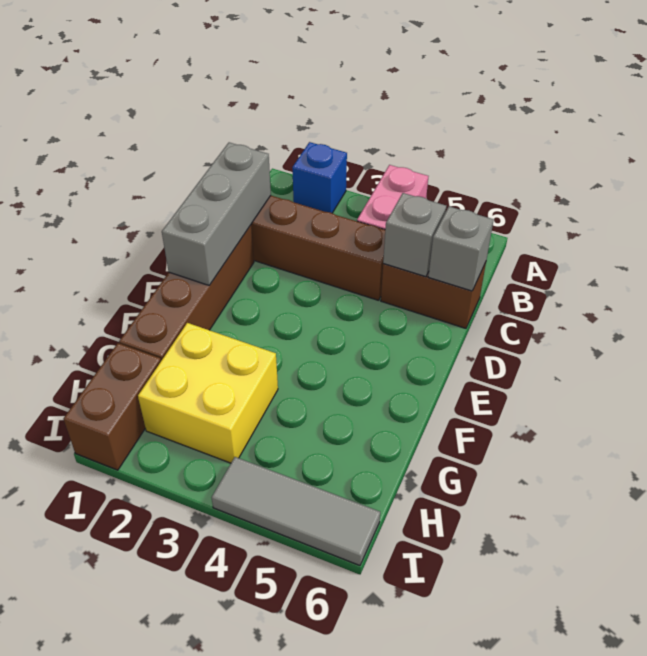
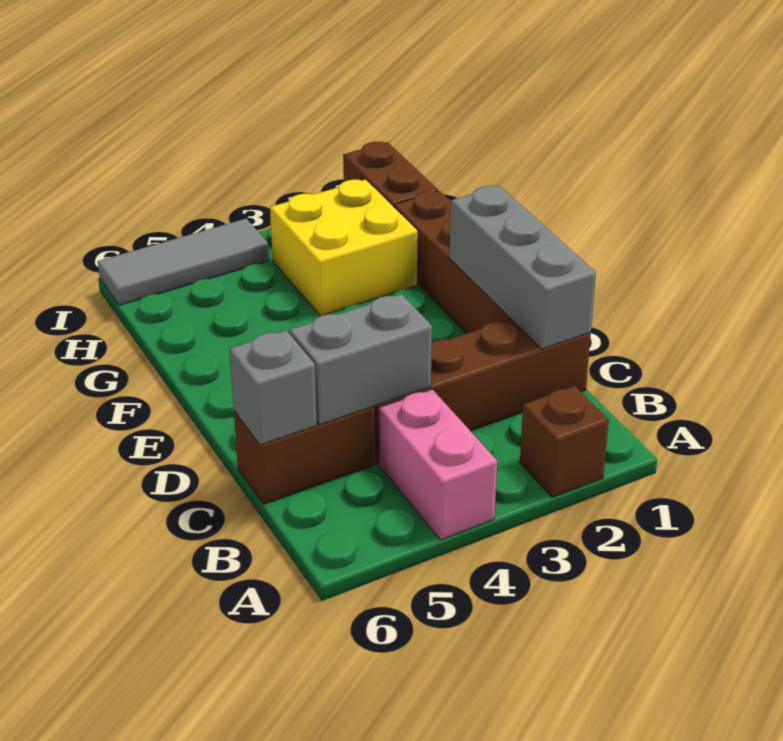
blue 1x1 brick [292,142,347,213] -> brown 1x1 brick [520,386,609,497]
grey 1x1 brick [383,193,446,277] -> grey 1x2 brick [289,294,432,425]

